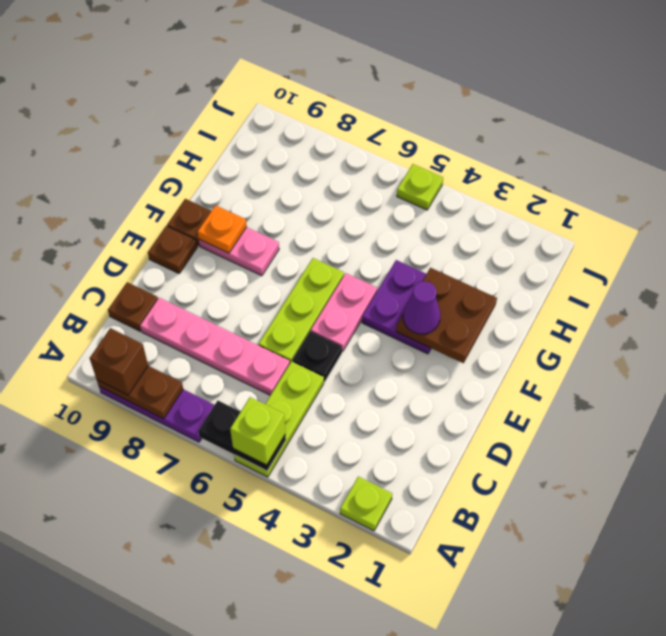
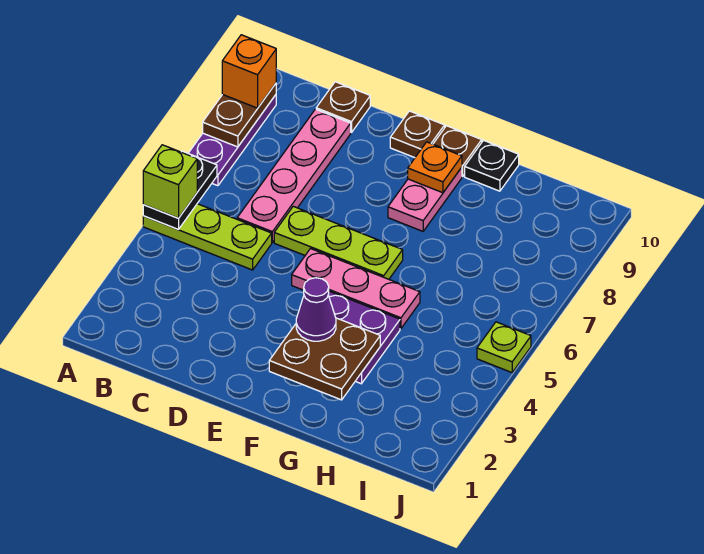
lime 1x1 plate [340,476,392,531] -> none
brown 1x1 brick [90,328,148,395] -> orange 1x1 brick [222,35,276,108]
black 1x1 plate [292,331,342,382] -> black 1x1 plate moved to [465,140,519,191]
pink 1x2 plate [311,273,377,352] -> pink 1x3 plate [292,249,420,329]

